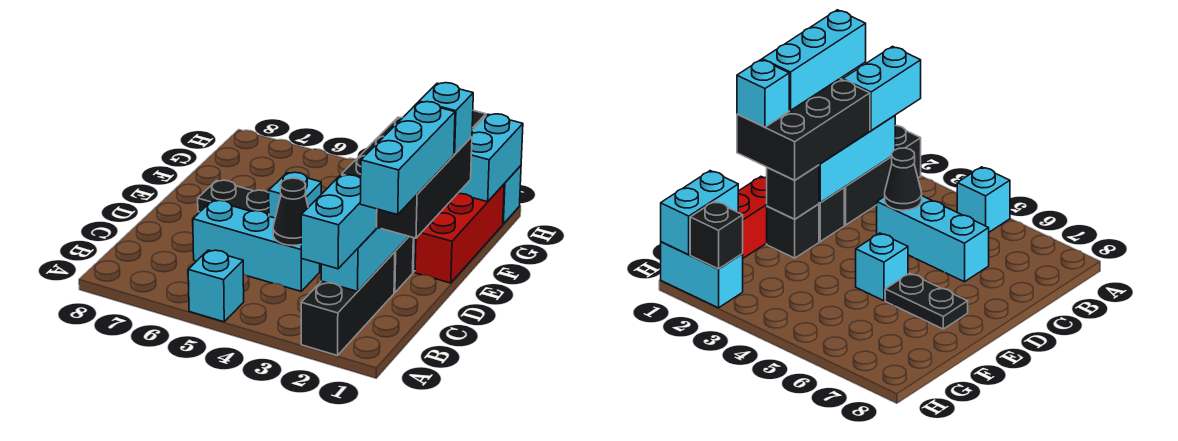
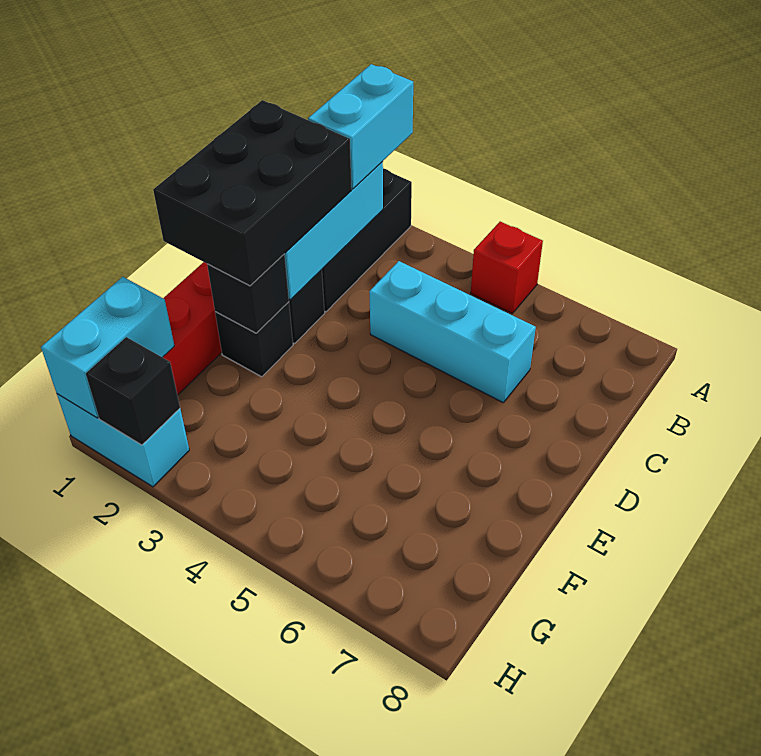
cyan 1x1 brick [188,250,244,322] -> red 1x1 brick [471,222,543,313]
cyan 1x3 brick [360,102,455,215] -> none
black 1x1 cone [273,178,308,245] -> none
cyan 1x1 brick [419,83,473,154] -> none
cyan 1x1 brick [269,172,321,218] -> none
black 1x2 plate [198,180,269,216] -> none

